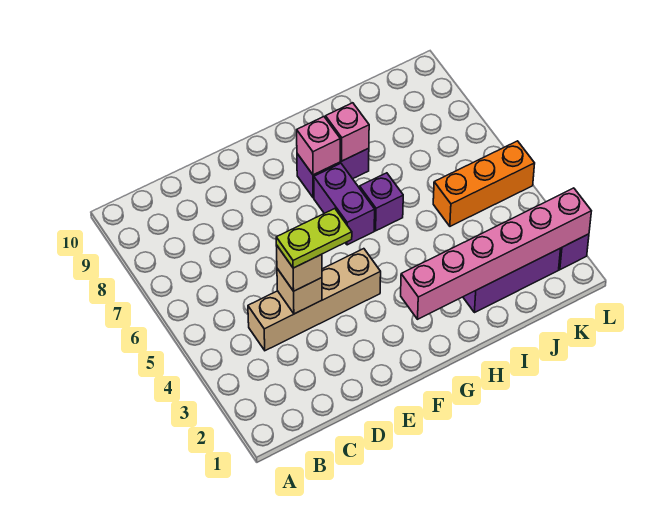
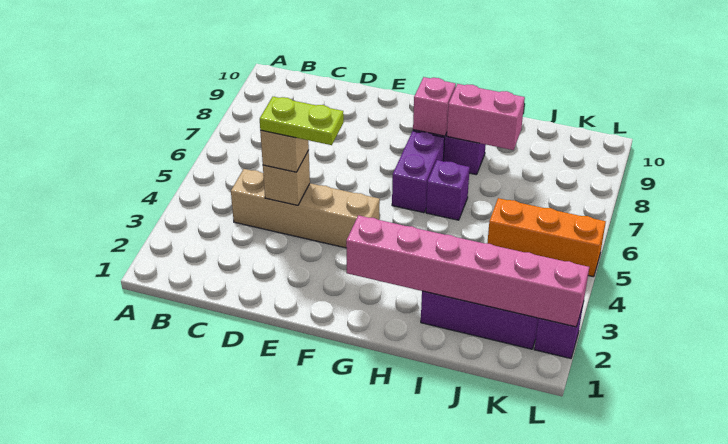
pink 1x1 brick [326,103,369,161] -> pink 1x2 brick [447,84,525,150]

